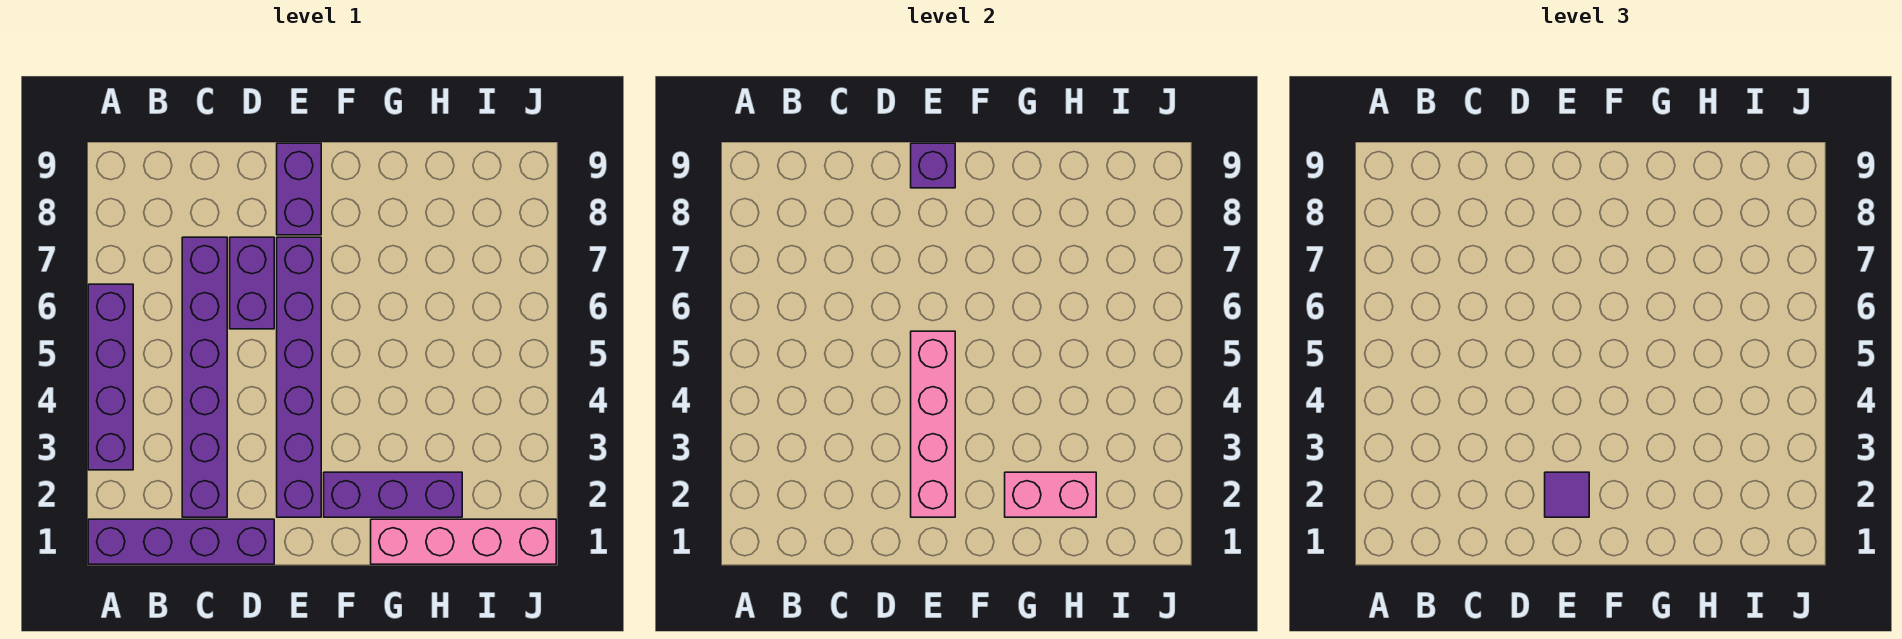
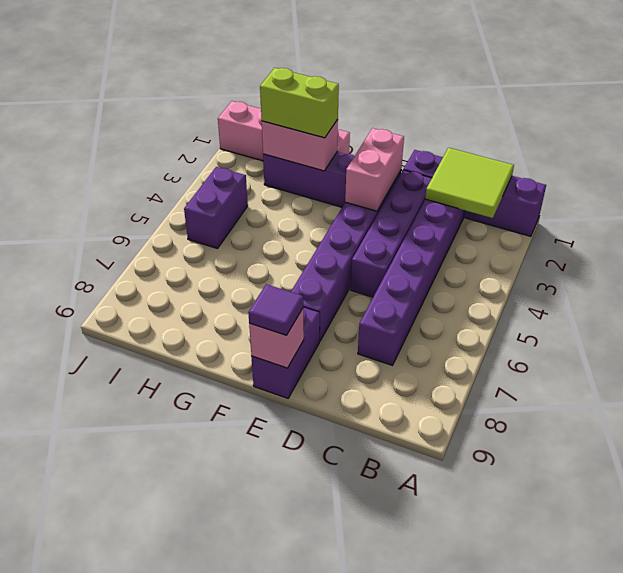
purple 1x4 brick [88,284,133,470] -> purple 1x4 brick moved to [351,170,432,297]
none -> lime 2x2 tile [425,148,514,218]
purple 1x2 brick [230,237,274,329] -> purple 1x2 brick moved to [184,167,248,249]
pink 1x4 brick [911,331,955,517] -> pink 1x2 brick [345,128,404,211]
purple 1x1 tile [1545,472,1589,517] -> purple 1x1 tile moved to [248,284,303,335]
purple 1x1 brick [911,143,955,188] -> pink 1x1 brick [249,309,304,368]
none -> lime 1x2 brick [260,68,339,138]

